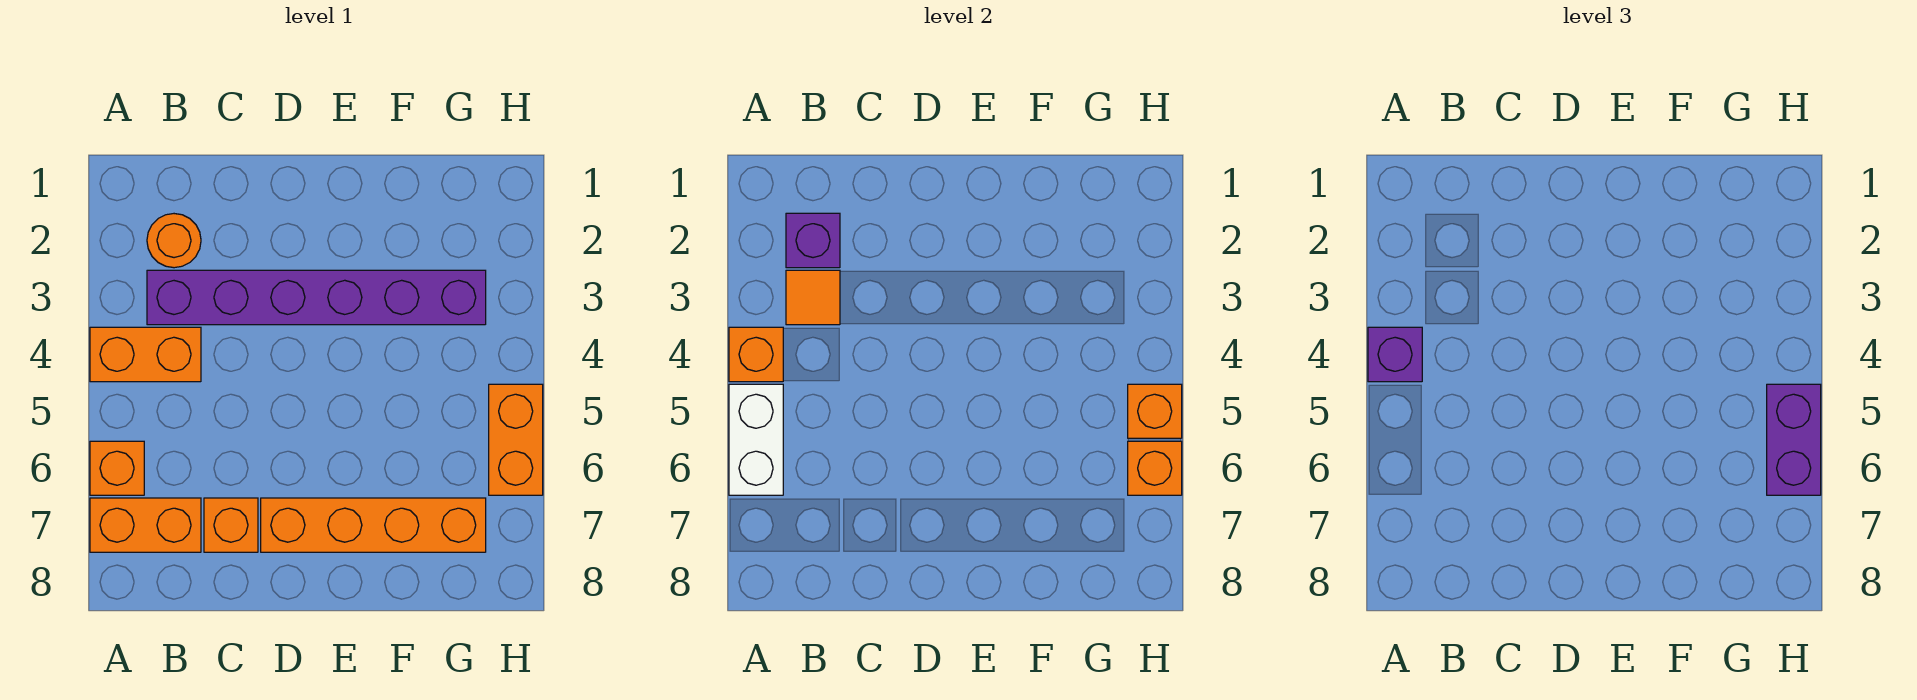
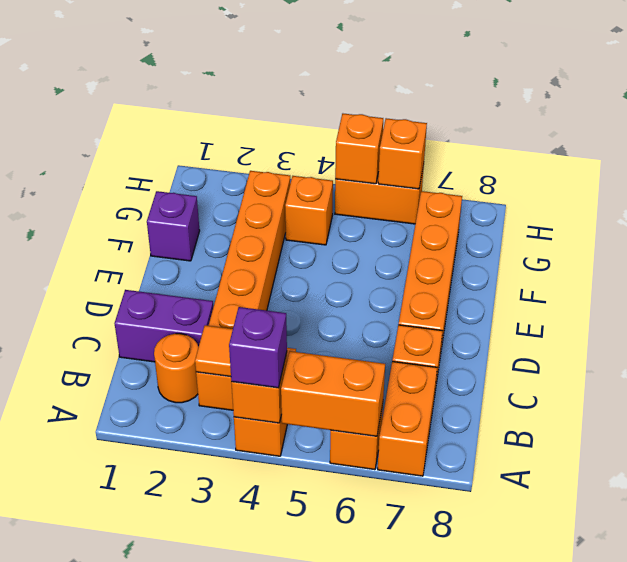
white 1x2 brick [729,384,783,495] -> orange 1x2 brick [281,351,385,436]
purple 1x1 brick [786,213,840,268] -> purple 1x1 brick moved to [147,191,200,261]
purple 1x6 brick [147,270,486,325] -> orange 1x6 brick [196,171,290,410]
none -> orange 1x1 brick [285,176,333,245]
purple 1x2 brick [1767,384,1821,495] -> purple 1x2 brick moved to [115,290,213,362]

